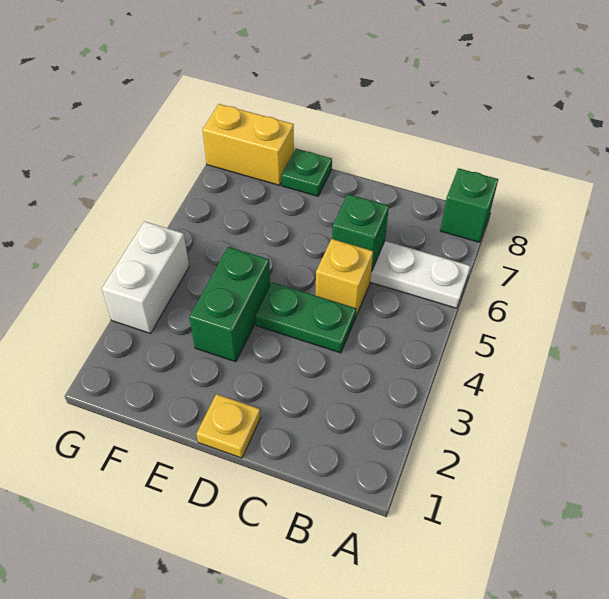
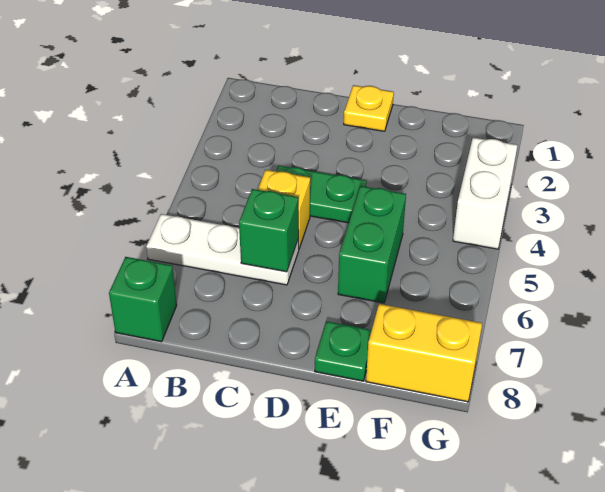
green 1x2 brick [189,247,270,362] -> green 1x2 brick moved to [338,186,406,303]

